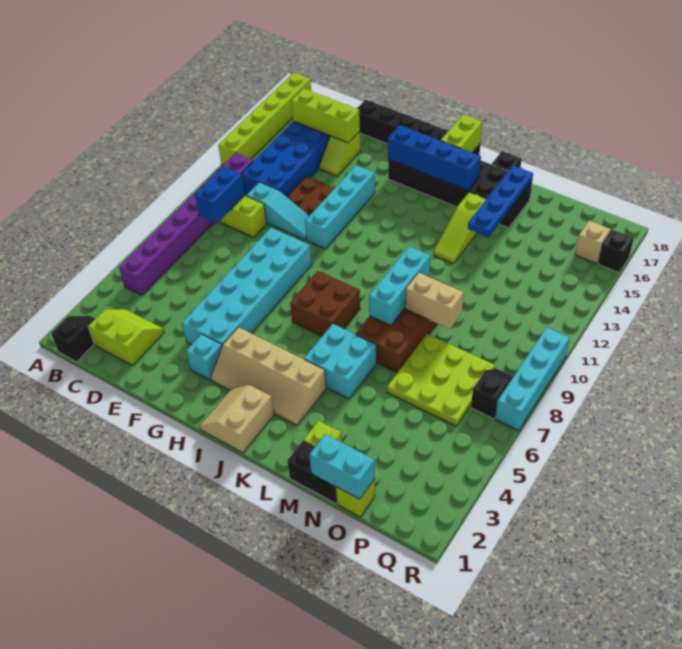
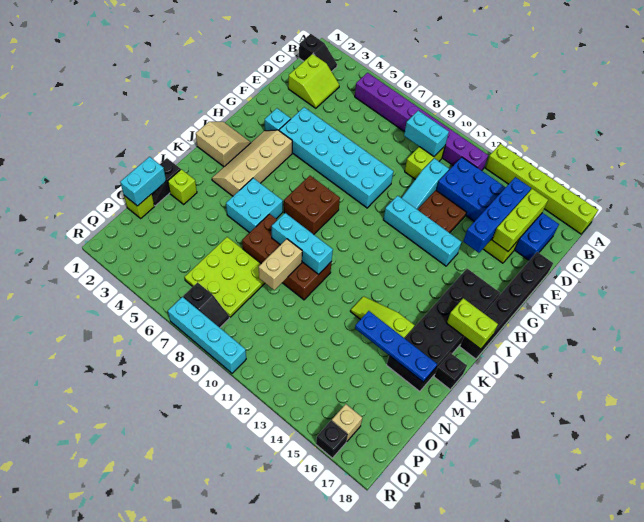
blue 1x2 brick [195,167,245,223] -> cyan 1x2 brick [404,111,449,156]
blue 1x4 brick [388,125,481,191] -> blue 1x4 brick moved to [463,177,531,253]

